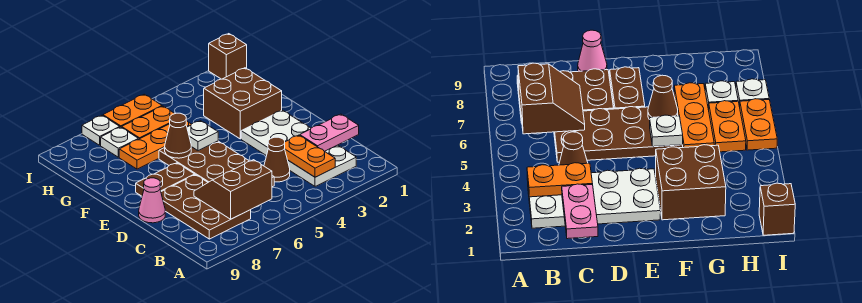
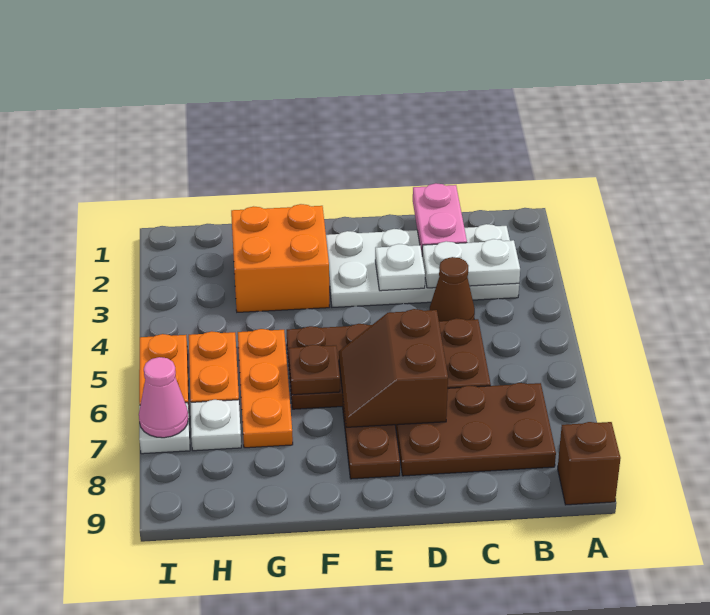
orange 1x2 plate [285,135,335,177] -> white 1x2 plate [422,239,520,288]
brown 2x2 slope [194,160,272,219] -> brown 2x2 slope moved to [339,309,448,427]
pink 1x1 cone [139,178,165,223] -> pink 1x1 cone moved to [139,357,188,438]
brown 2x2 brick [204,68,282,139] -> orange 2x2 brick [231,204,329,312]
white 1x1 plate [187,121,218,151] -> white 1x1 plate moved to [375,244,425,291]
brown 1x1 cone [165,113,191,158] -> brown 1x1 plate [289,345,340,395]
brown 1x1 brick [209,34,247,79] -> brown 1x1 brick moved to [558,422,621,505]

